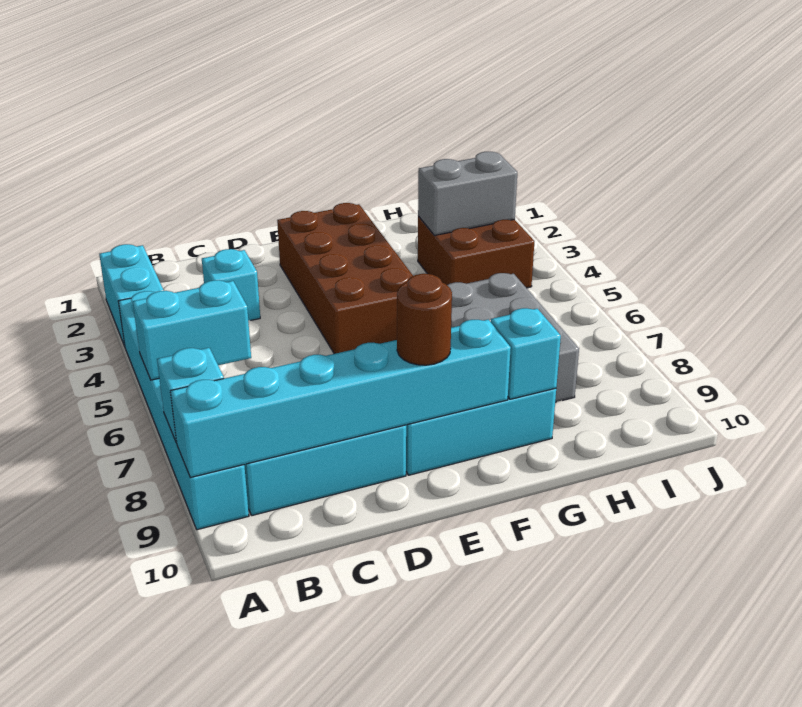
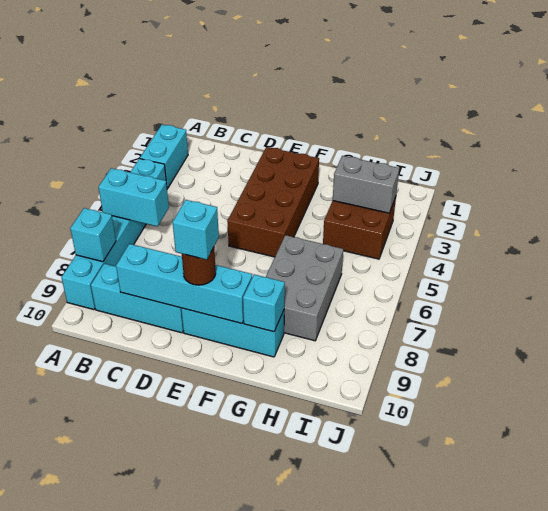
cyan 1x6 brick [170,320,511,478] -> cyan 1x4 brick [116,244,252,323]
cyan 1x1 brick [202,249,260,321] -> cyan 1x1 brick moved to [173,200,219,260]

